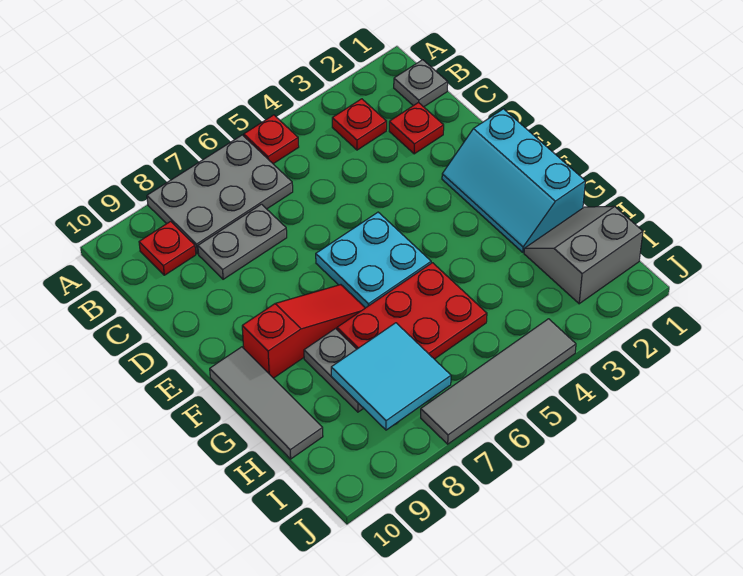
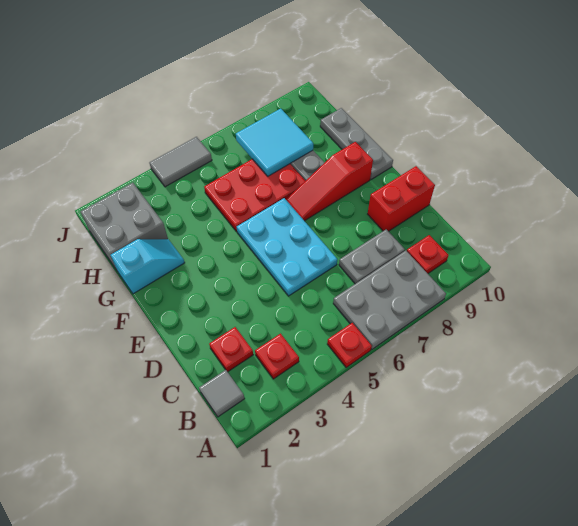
grey 1x1 plate [394,60,448,107] -> grey 1x1 tile [199,370,245,417]
none -> red 1x2 brick [368,166,435,231]
cyan 2x3 slope [442,109,585,252] -> cyan 1x2 slope [111,239,185,294]
cyan 2x2 plate [316,212,431,308] -> cyan 2x3 plate [237,198,337,296]
grey 1x3 tile [210,347,323,459] -> grey 1x3 plate [320,108,393,180]
grey 2x2 slope [524,206,643,304] -> grey 2x2 brick [81,183,168,272]
grey 1x4 tile [421,319,576,444] -> grey 1x2 tile [149,137,212,187]

